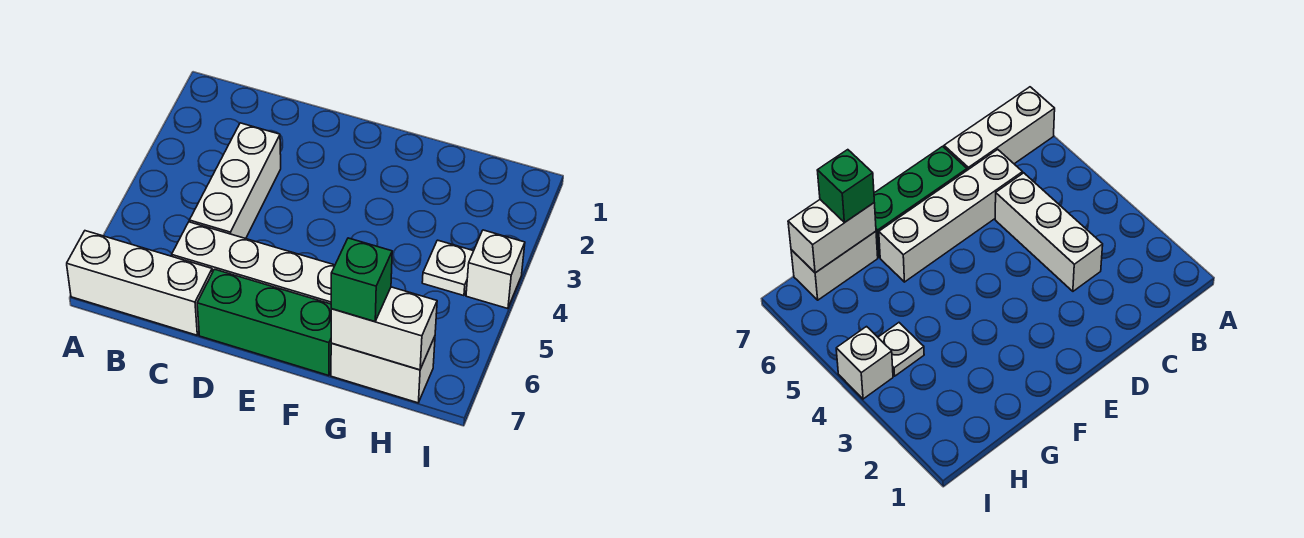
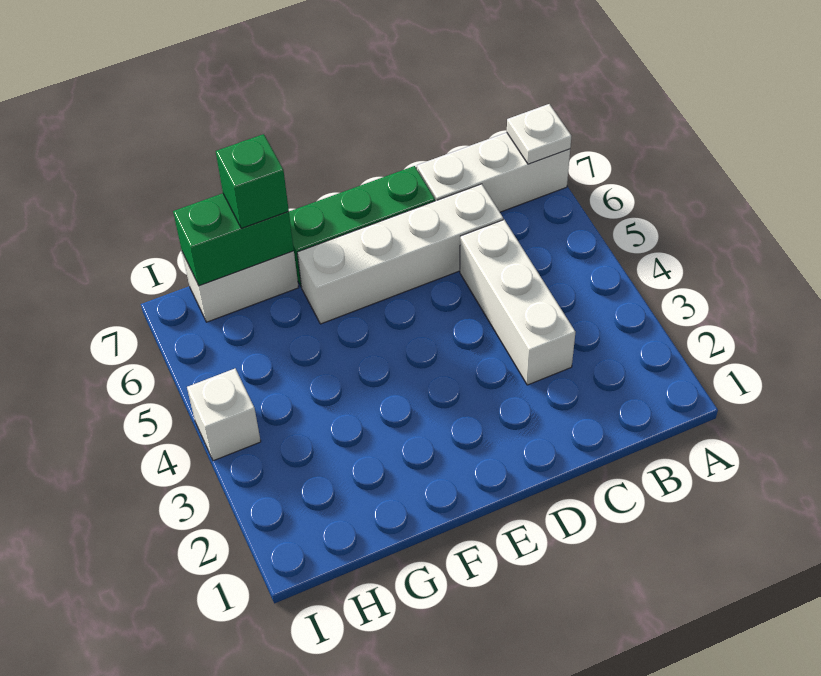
white 1x2 brick [331,287,437,370] -> green 1x2 brick [173,193,294,286]
white 1x1 plate [422,240,473,296] -> white 1x1 plate moved to [507,104,571,164]

